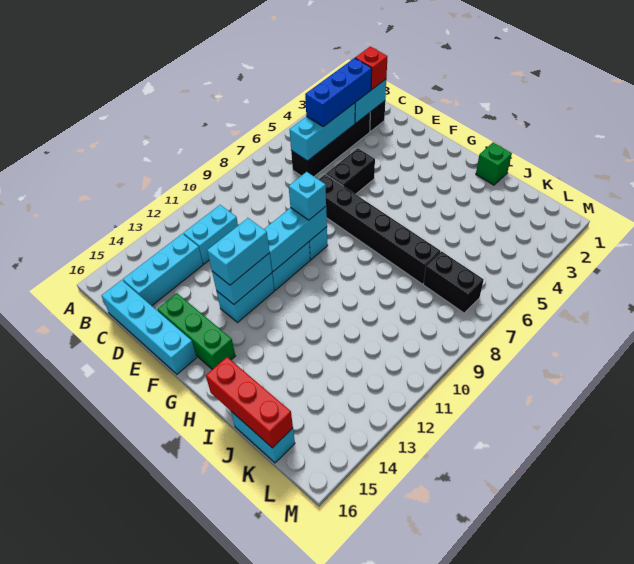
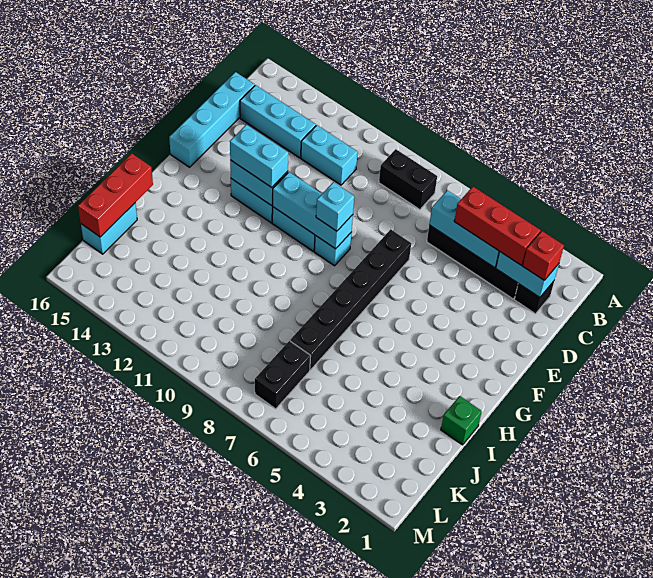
blue 1x3 brick [305,58,372,127] -> red 1x3 brick [454,187,541,265]
black 1x2 brick [326,148,375,194] -> black 1x2 brick moved to [379,149,437,210]
green 1x3 brick [157,293,235,369] -> none

